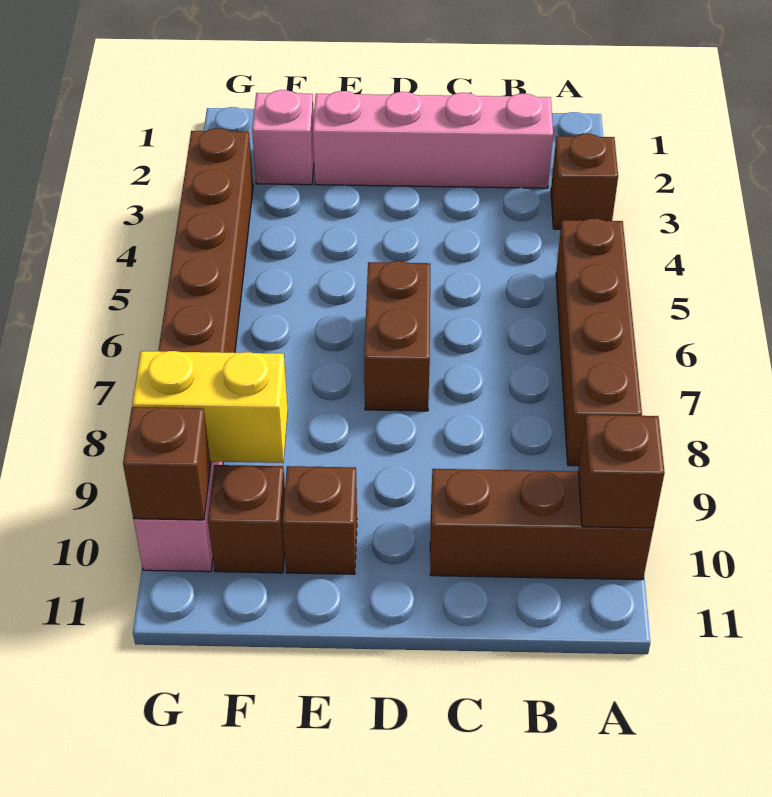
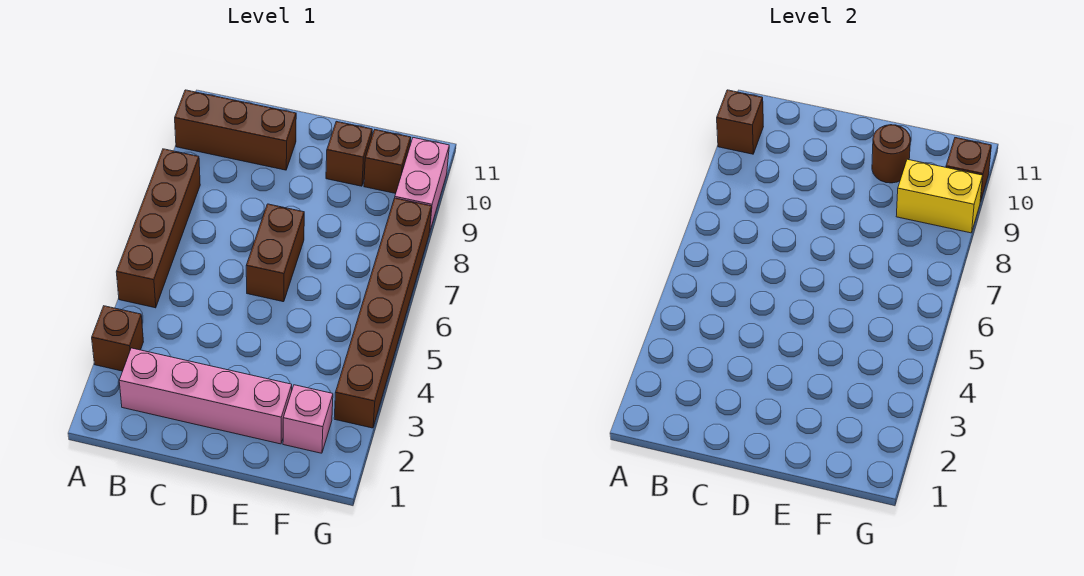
none -> brown 1x1 round brick [872,125,910,183]

